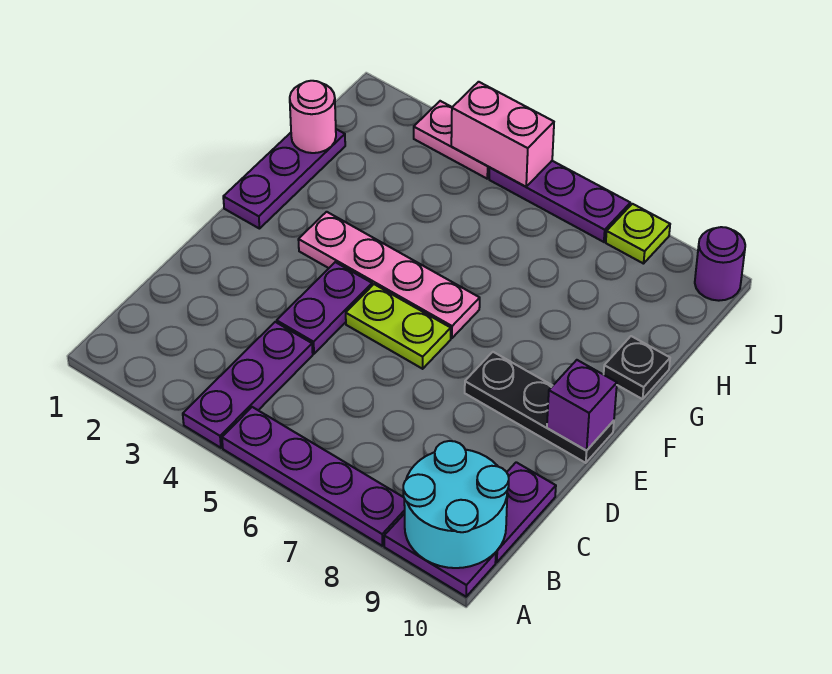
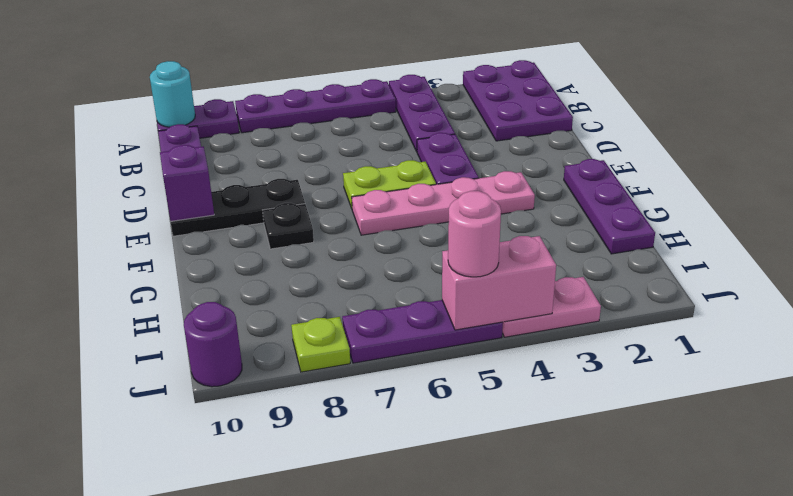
none -> purple 2x3 plate [463,60,573,141]
cyan 2x2 round brick [403,441,509,568] -> cyan 1x1 round brick [150,61,195,127]
black 1x1 plate [604,336,670,399] -> black 1x1 plate moved to [263,203,314,249]
pink 1x1 round brick [290,81,336,153] -> pink 1x1 round brick moved to [448,191,501,277]

